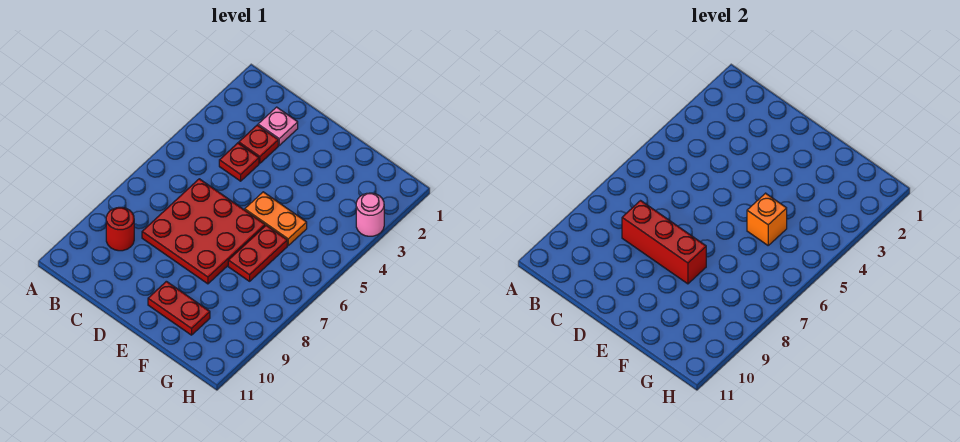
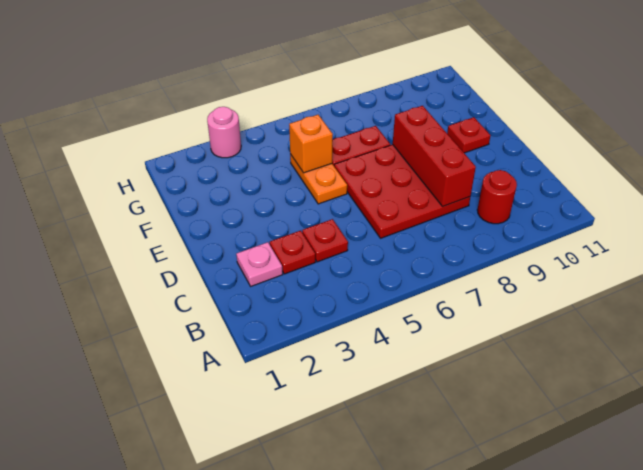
red 1x2 plate [148,281,210,335] -> red 1x1 plate [447,117,491,153]

